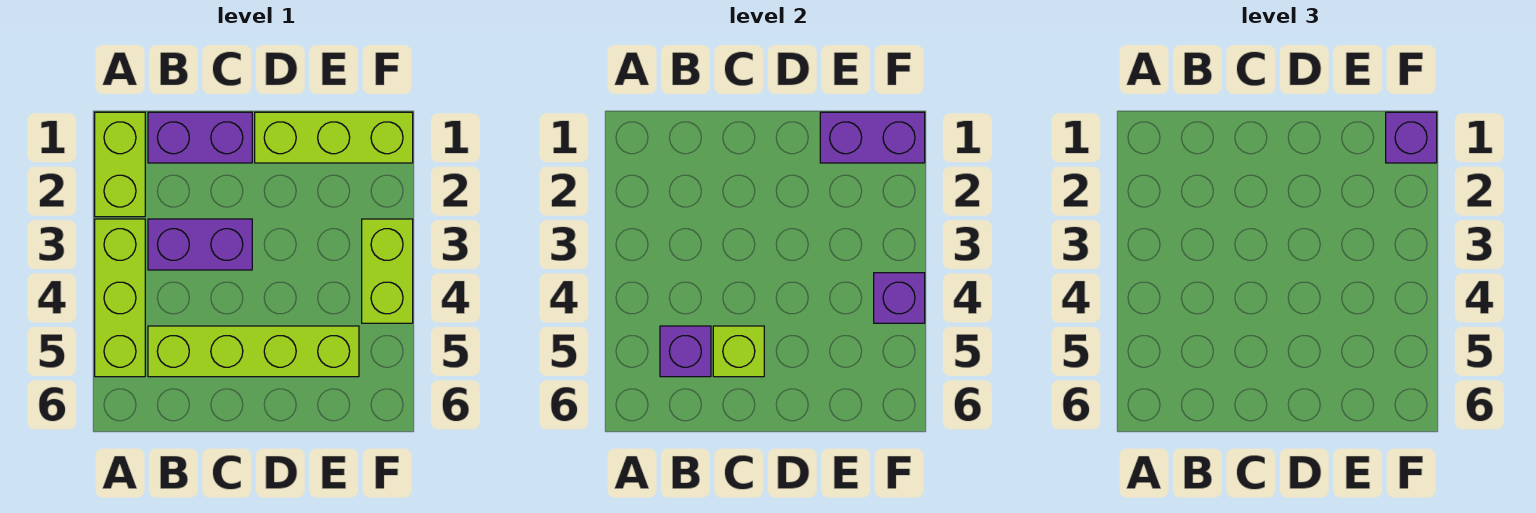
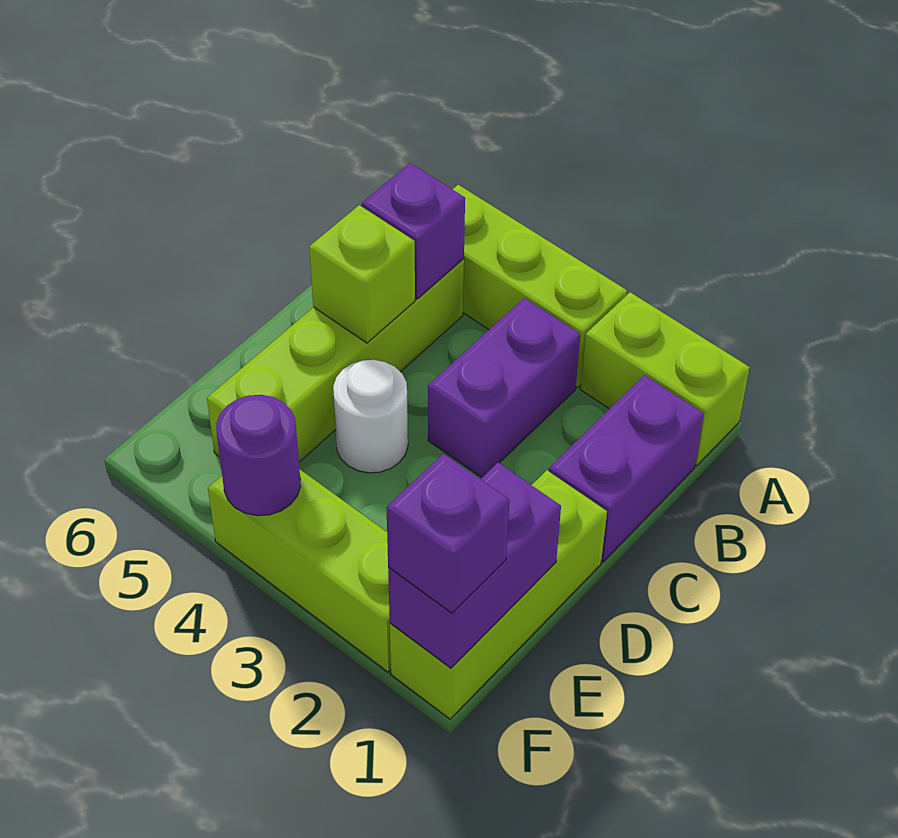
none -> white 1x1 round brick [333,360,408,473]
lime 1x2 brick [362,219,413,323] -> lime 1x3 brick [208,470,391,672]
purple 1x1 brick [874,273,925,323] -> purple 1x1 round brick [216,395,301,516]

